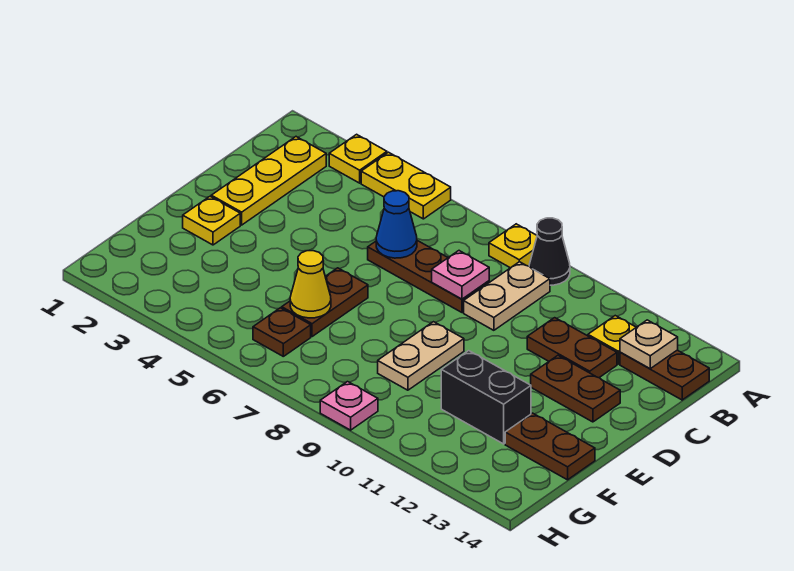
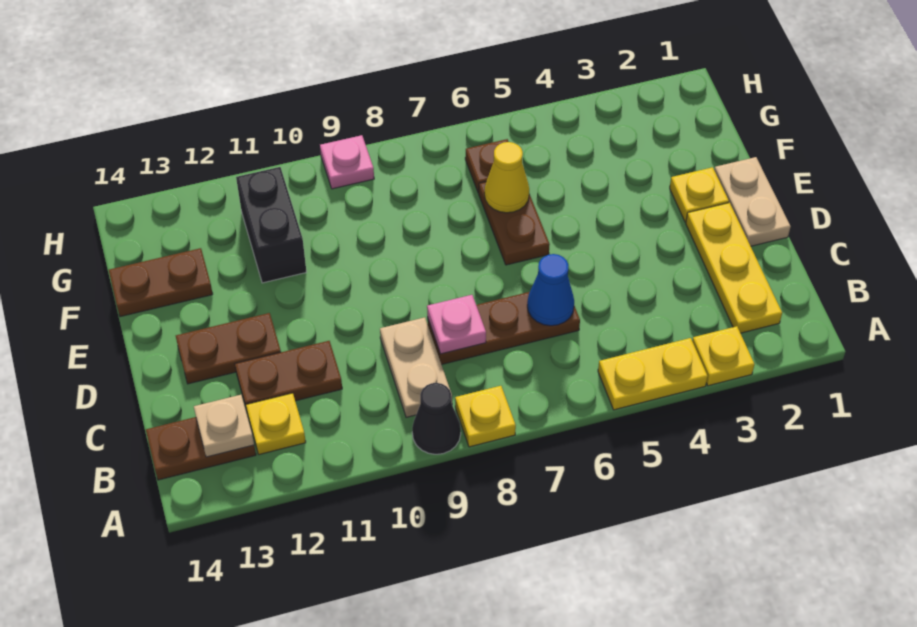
tan 1x2 plate [378,322,464,390] -> tan 1x2 plate moved to [714,157,791,246]
black 1x2 brick [441,351,531,444] -> black 1x2 brick turned to [236,167,306,283]

